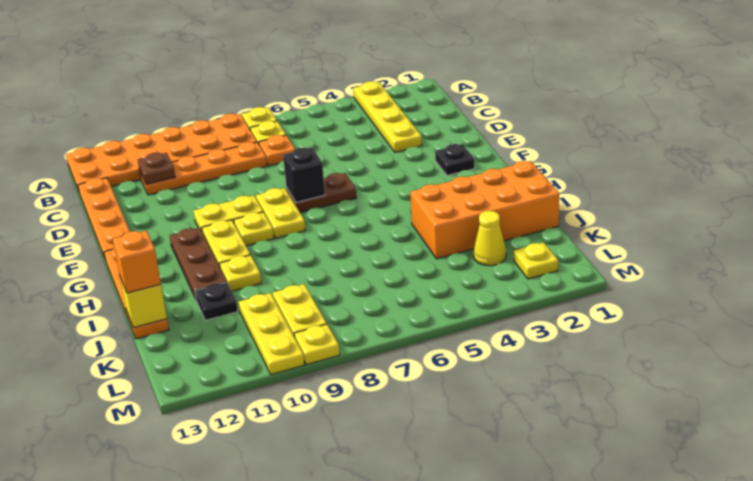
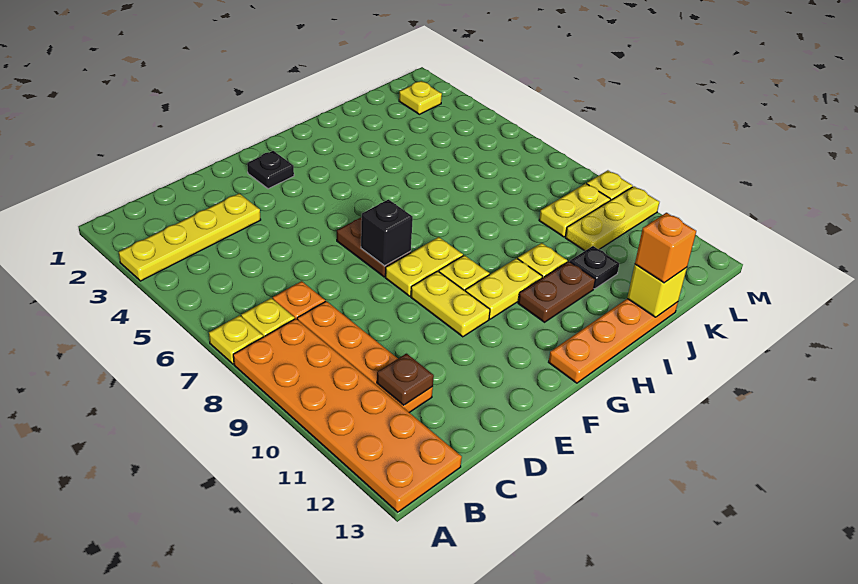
orange 1x4 plate [78,178,130,261] -> none
brown 1x3 plate [170,228,227,299] -> brown 1x2 plate [518,261,595,322]
orange 2x4 brick [410,161,559,259] -> none
yellow 1x1 cone [474,211,506,266] -> none

